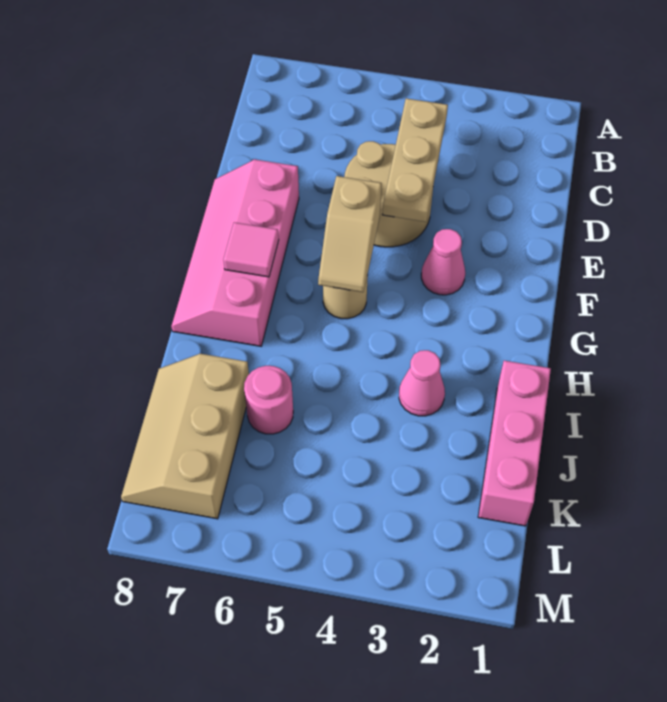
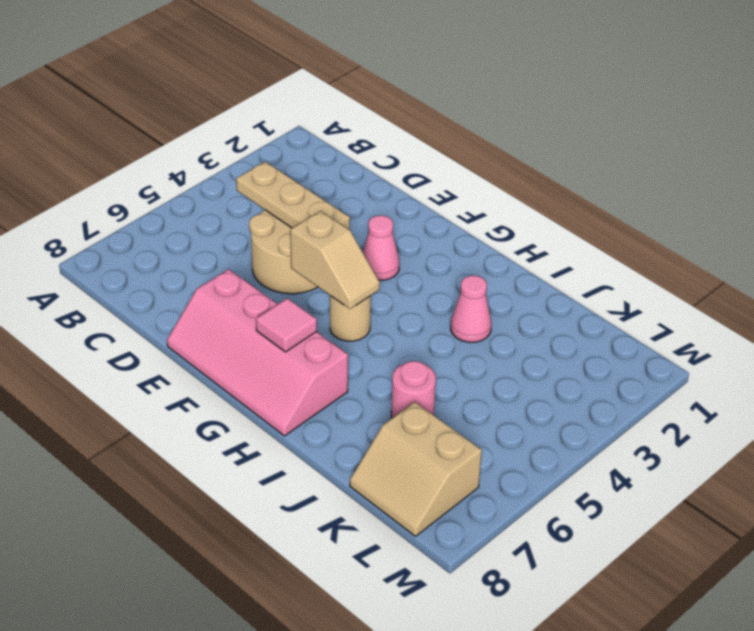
pink 1x3 brick [478,361,551,526] -> none
tan 2x3 slope [121,354,249,519] -> tan 2x2 slope [350,402,482,536]

